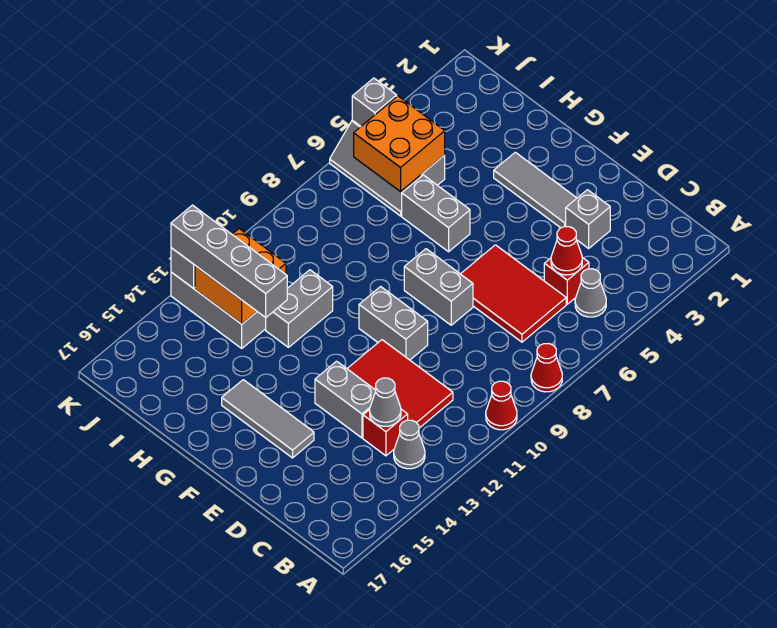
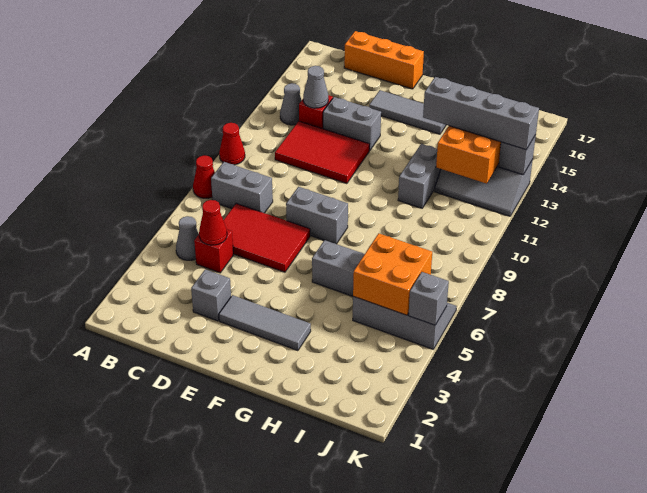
none -> orange 1x3 brick [344,31,424,89]
grey 1x2 brick [359,287,428,360] -> grey 1x2 brick moved to [211,162,273,213]

